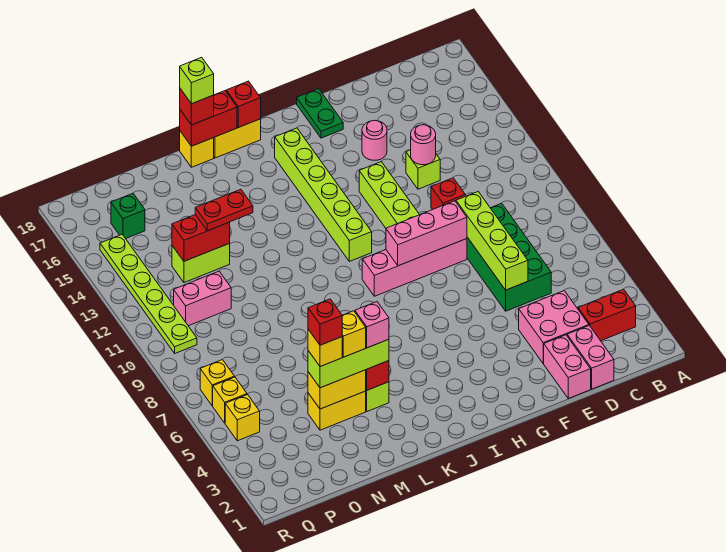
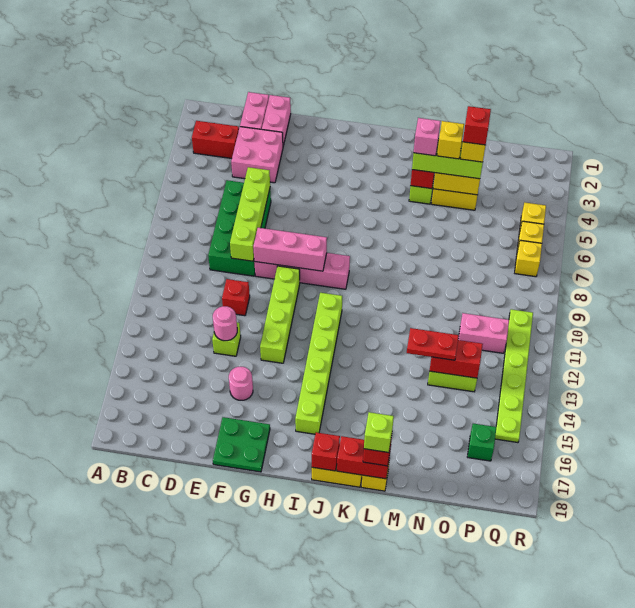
green 1x2 plate [297,89,343,138] -> green 2x2 plate [213,417,270,472]

